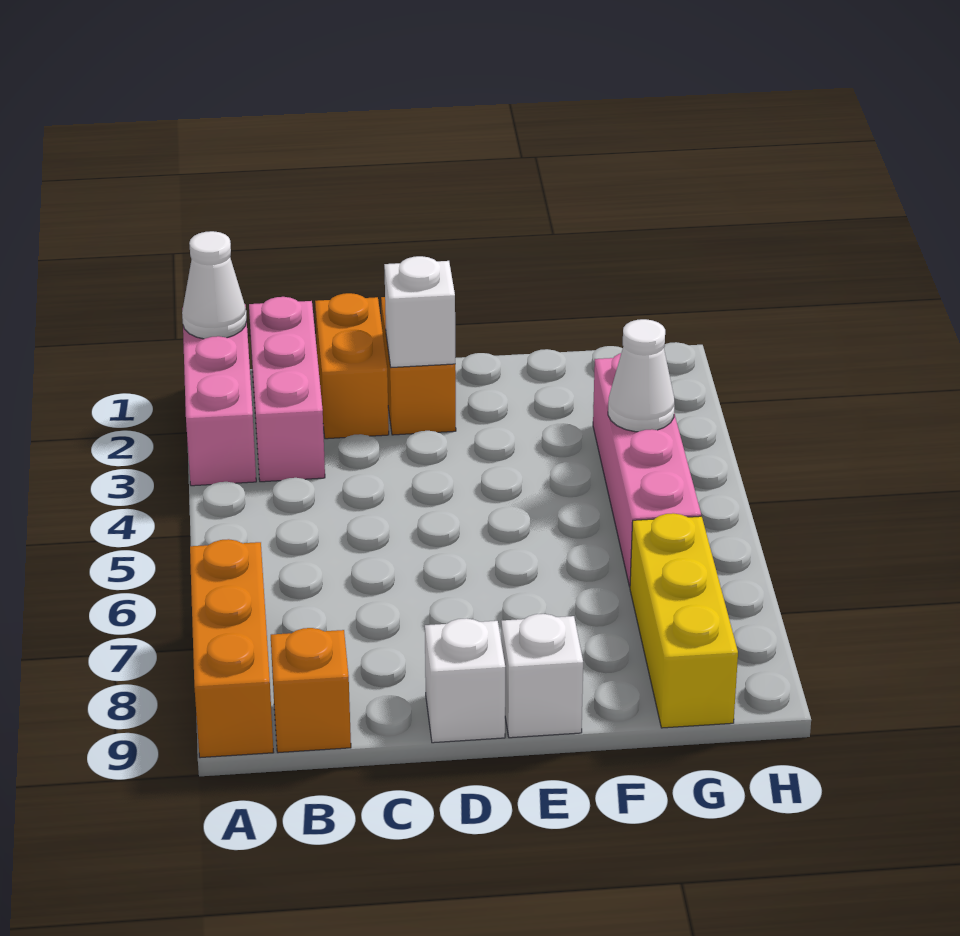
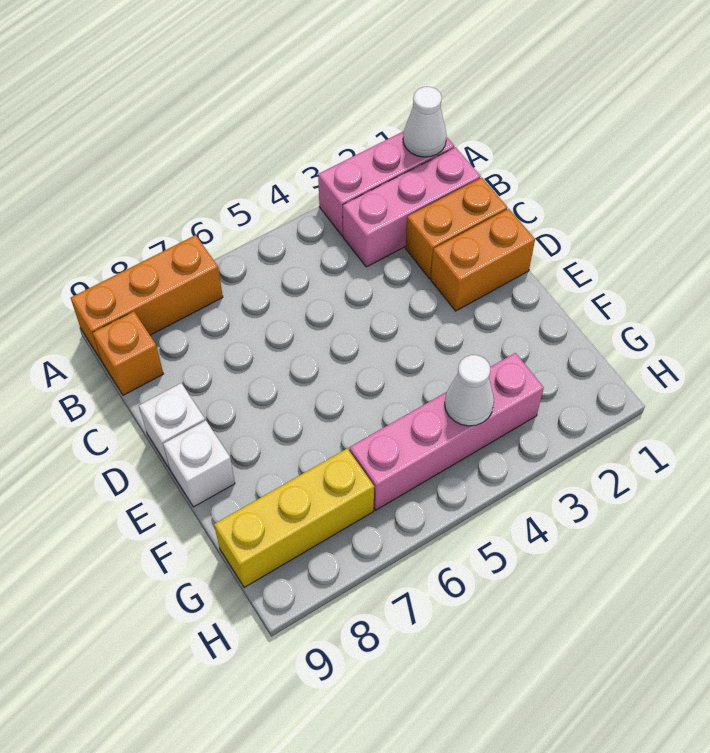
white 1x1 brick [384,256,455,367] -> none

